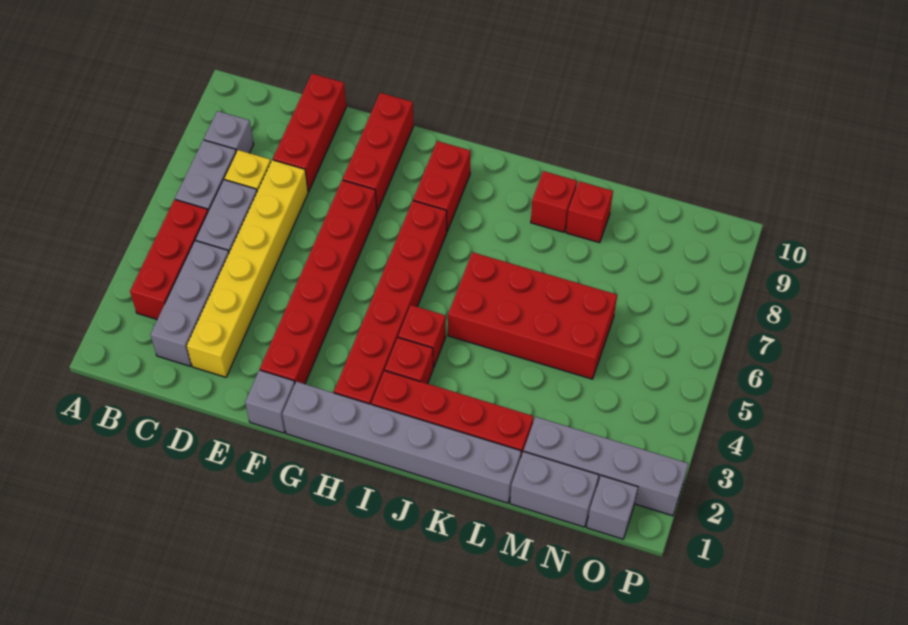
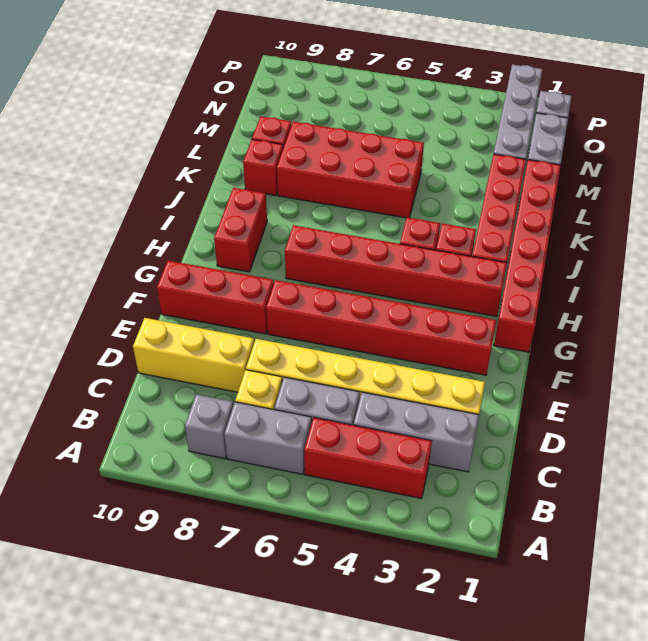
red 1x3 brick [273,74,346,191] -> yellow 1x3 brick [133,318,254,392]
grey 1x1 brick [245,370,295,433] -> none
grey 1x6 brick [282,381,521,503] -> red 1x6 brick [494,160,561,352]
red 1x2 brick [413,141,470,231] -> red 1x2 brick turned to [214,188,267,272]
red 2x4 brick [448,252,617,379] -> red 2x4 brick turned to [277,122,424,218]

